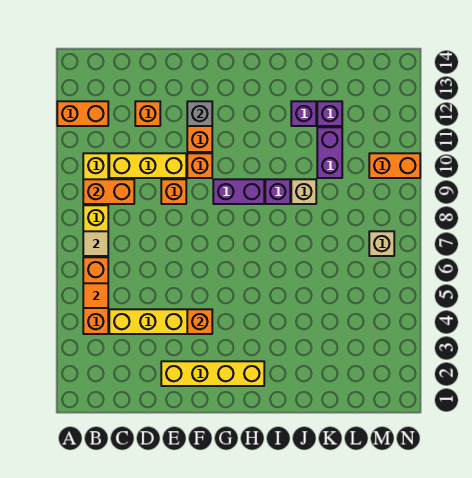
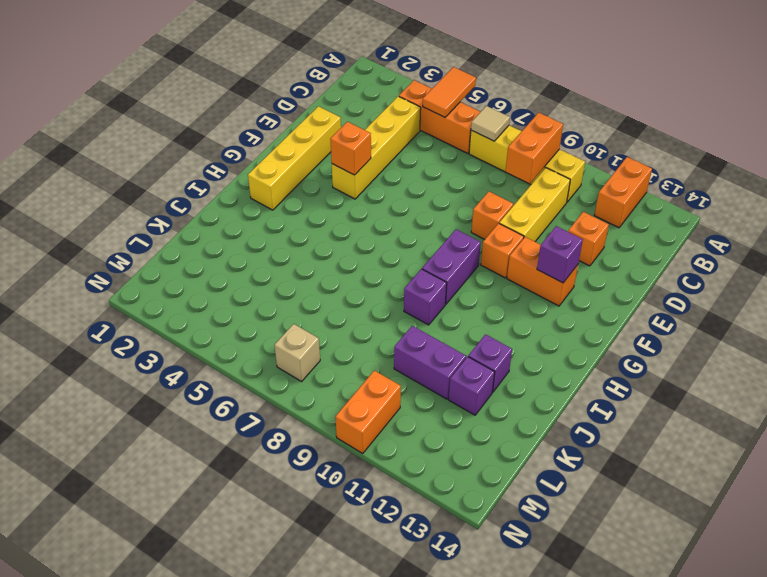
orange 1x1 tile [83,283,108,308] -> orange 1x2 tile [423,67,476,117]
grey 1x1 brick [187,101,212,126] -> purple 1x1 brick [537,226,583,283]
tan 1x1 brick [291,179,316,204] -> none

